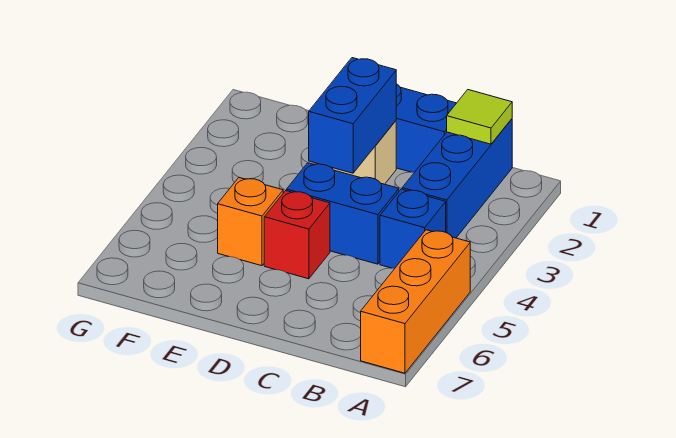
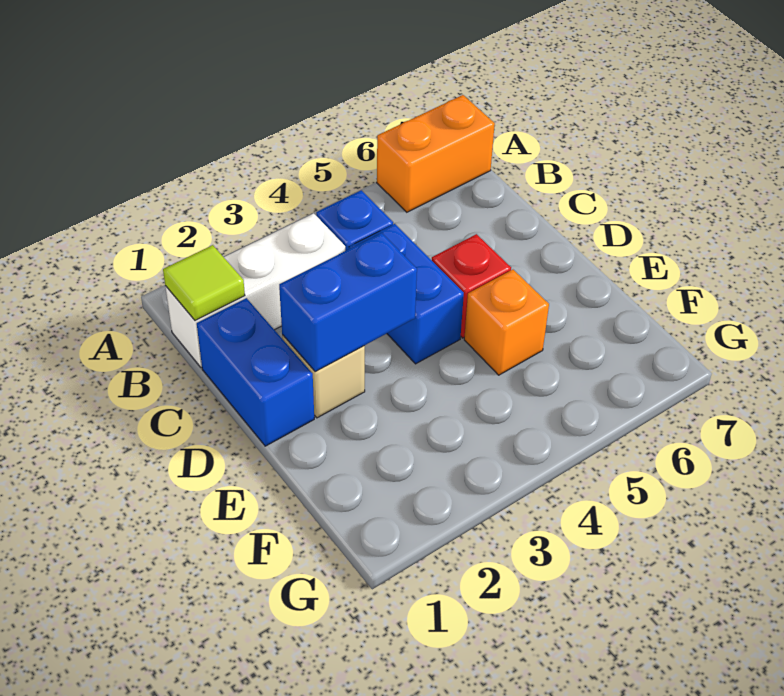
orange 1x3 brick [361,230,470,373] -> orange 1x2 brick [377,95,495,212]
blue 1x3 brick [402,119,512,238] -> white 1x3 brick [165,213,345,367]

